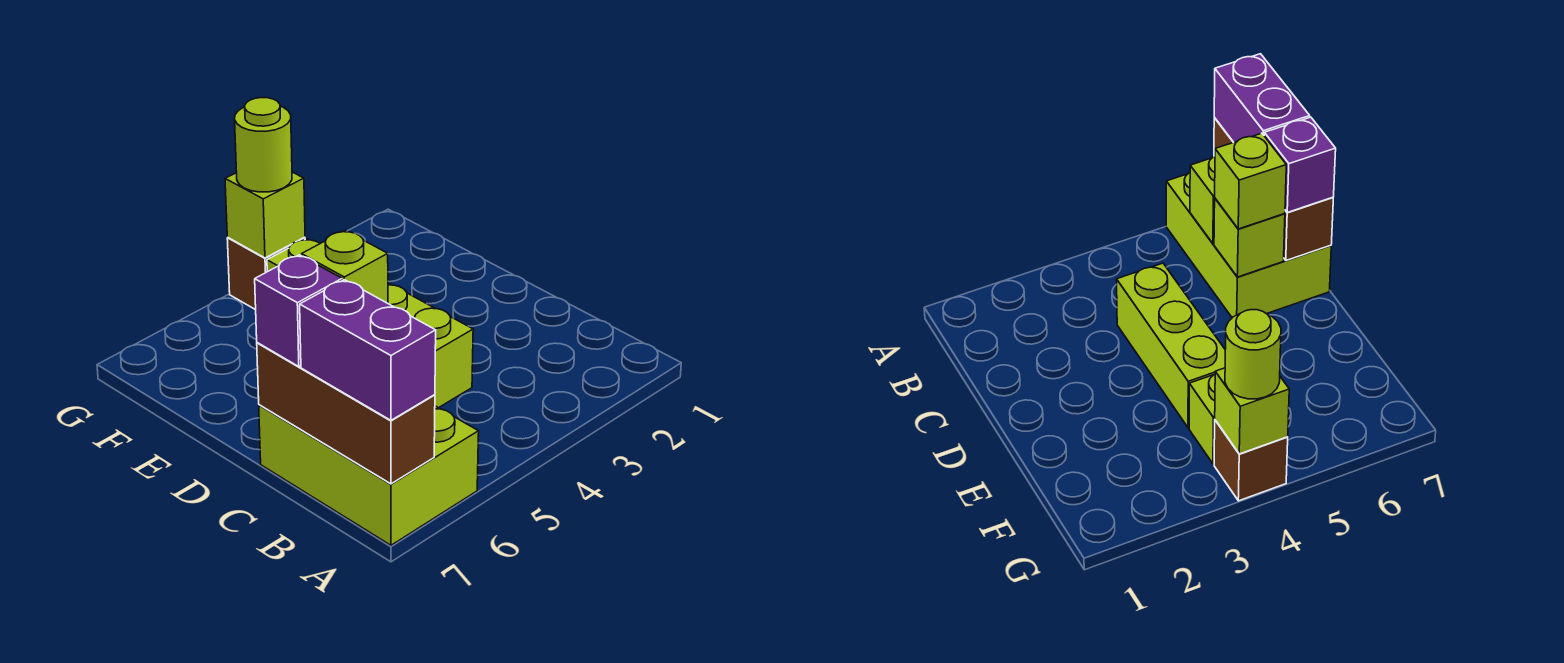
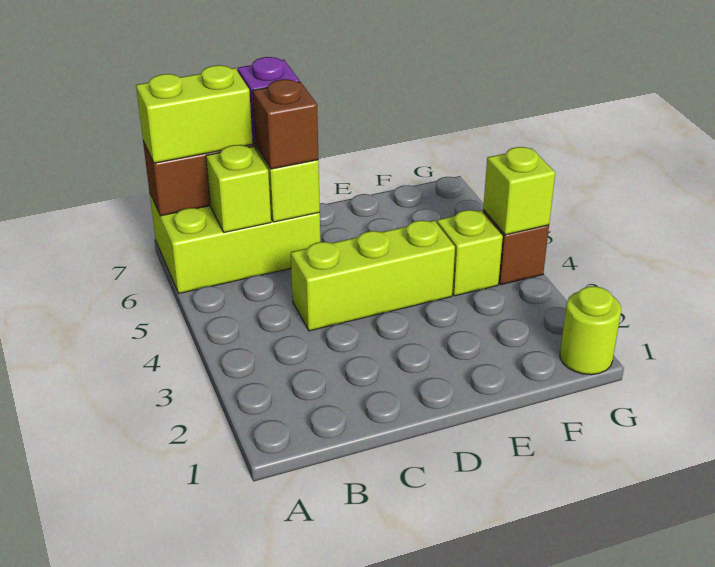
purple 1x2 brick [300,280,436,420] -> lime 1x2 brick [136,65,253,163]
lime 1x1 brick [302,231,388,303] -> brown 1x1 brick [253,79,319,169]
lime 1x1 round brick [235,98,292,192] -> lime 1x1 round brick moved to [560,286,621,375]

